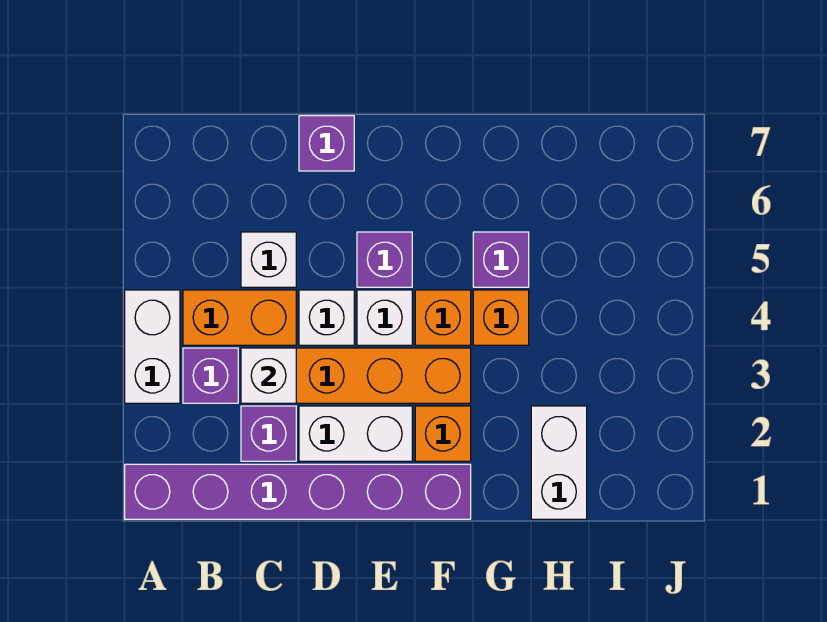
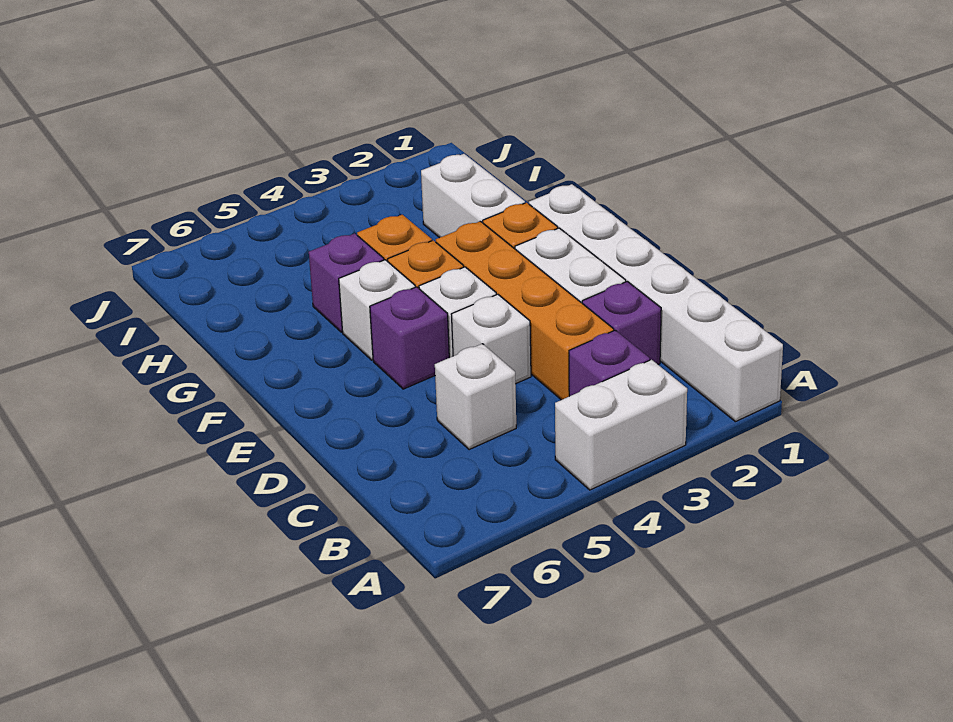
purple 1x6 brick [125,464,471,519] -> white 1x6 brick [529,184,783,422]
orange 1x2 brick [183,290,296,345] -> none
white 1x1 brick [241,348,296,403] -> white 1x1 brick moved to [339,260,415,360]
purple 1x1 brick [299,116,354,171] -> none
white 1x2 brick [531,406,587,519] -> white 1x2 brick turned to [421,154,525,238]

